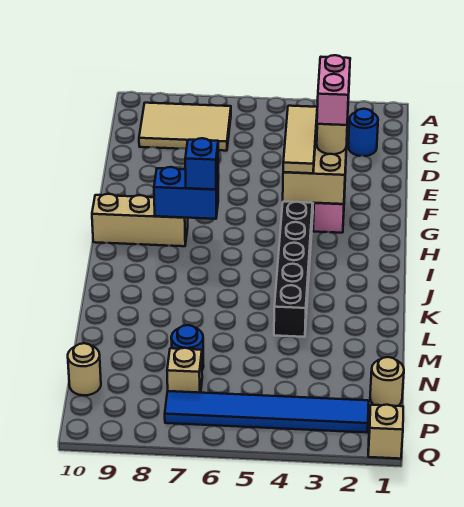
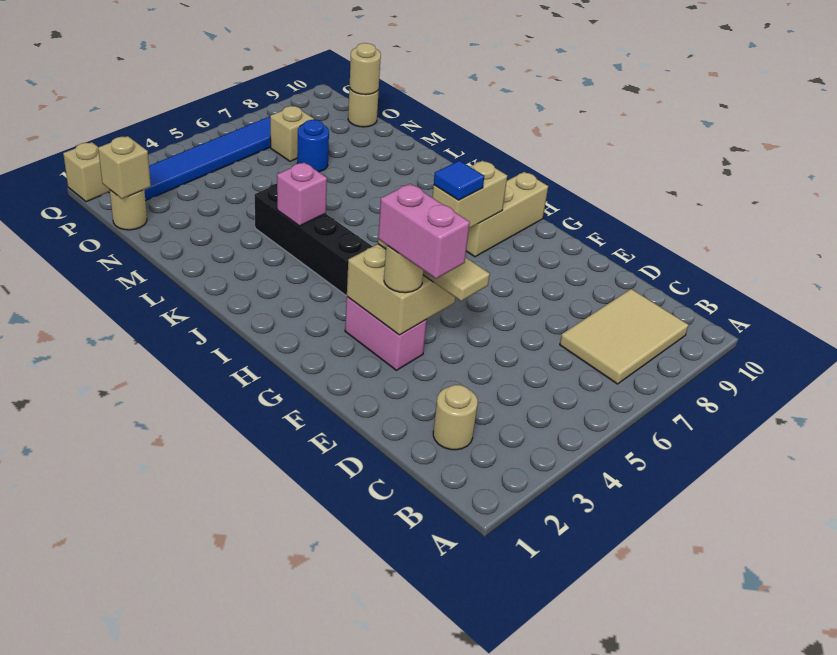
blue 1x1 round brick [348,109,378,156] -> tan 1x1 round brick [433,385,478,450]
blue 1x2 brick [154,167,218,219] -> tan 1x2 brick [432,160,507,228]
blue 1x1 brick [185,138,218,189] -> blue 1x1 tile [434,161,484,200]
none -> pink 1x1 brick [277,162,327,226]
none -> tan 1x1 brick [98,136,151,199]
none -> tan 1x1 round brick [349,43,381,95]

